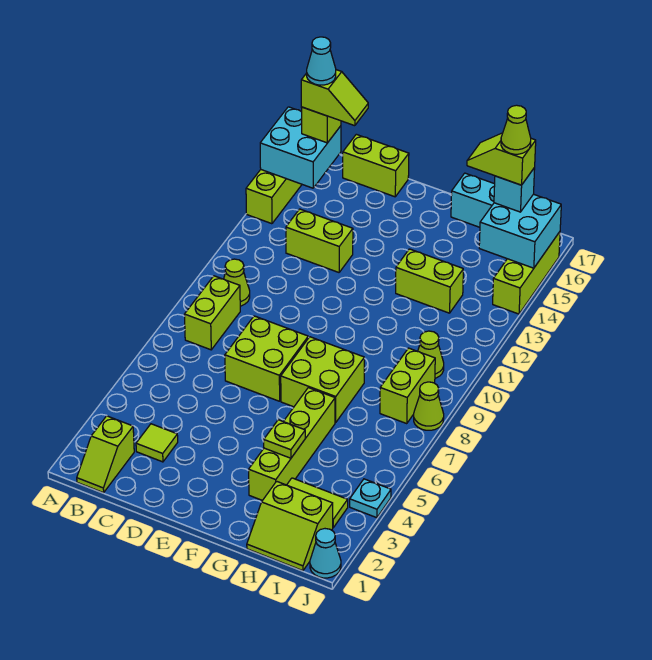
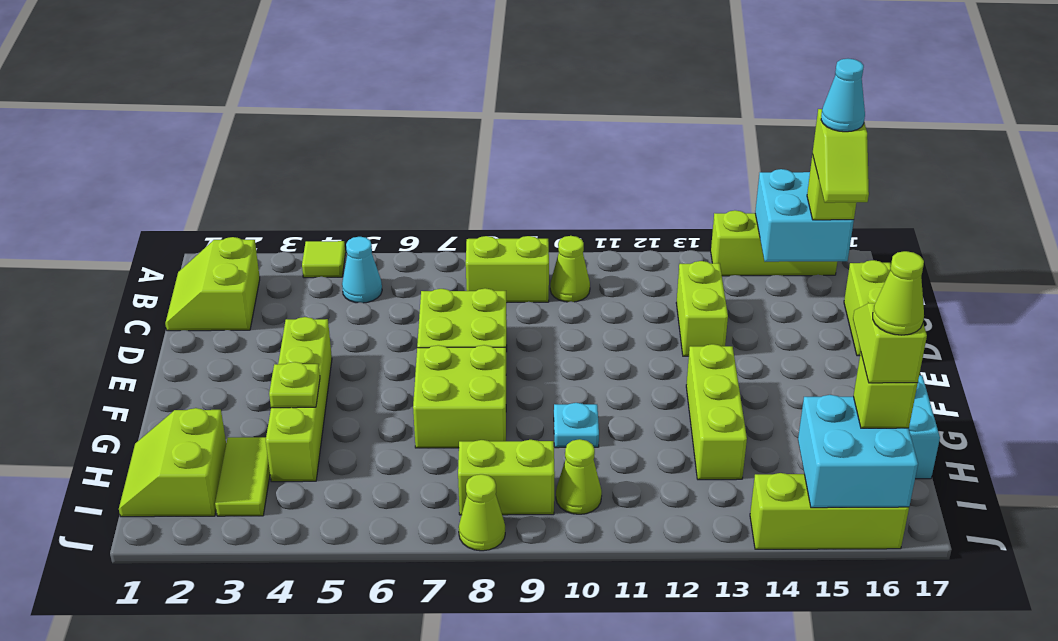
lime 1x2 slope [77,416,134,493] -> lime 2x2 slope [165,237,260,331]
lime 1x1 tile [136,424,178,462] -> lime 1x1 tile moved to [302,241,345,278]
lime 1x4 brick [249,388,335,500] -> lime 1x4 brick turned to [266,317,332,482]
lime 1x2 brick [396,249,463,313] -> lime 1x3 brick [686,344,747,480]
cyan 1x1 brick [494,168,535,212] -> lime 1x1 brick [853,353,918,428]
cyan 1x1 cone [310,529,341,578] -> cyan 1x1 cone moved to [342,237,382,303]
cyan 1x1 plate [350,479,391,518] -> cyan 1x1 plate moved to [554,403,599,448]

